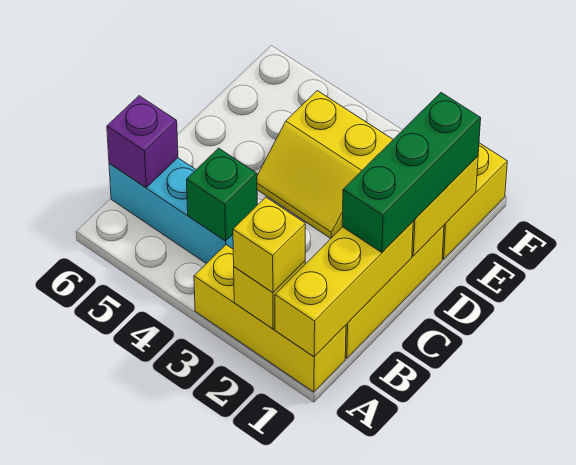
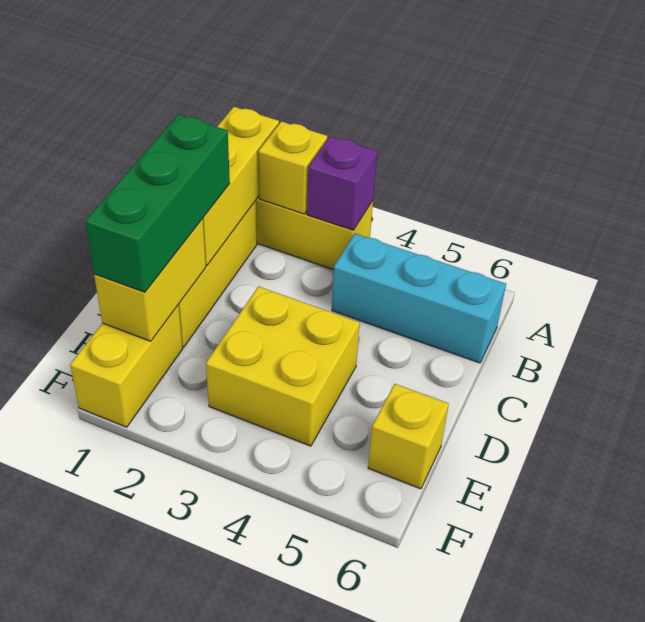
yellow 1x1 brick [233,197,305,293] -> yellow 1x1 brick moved to [368,384,449,489]
green 1x1 brick [186,148,257,241] -> none
purple 1x1 brick [107,96,178,188] -> purple 1x1 brick moved to [307,137,377,230]
yellow 2x2 slope [257,91,393,238] -> yellow 2x2 brick [206,287,360,446]

